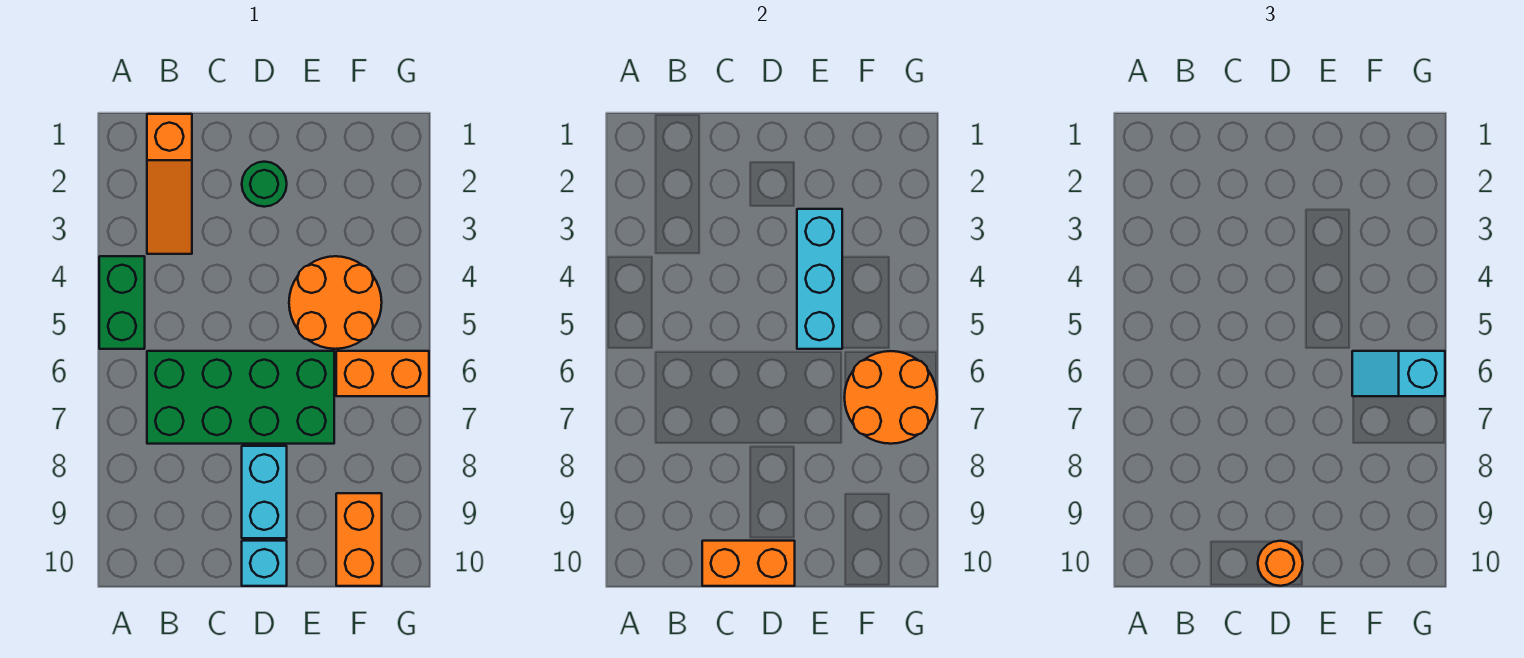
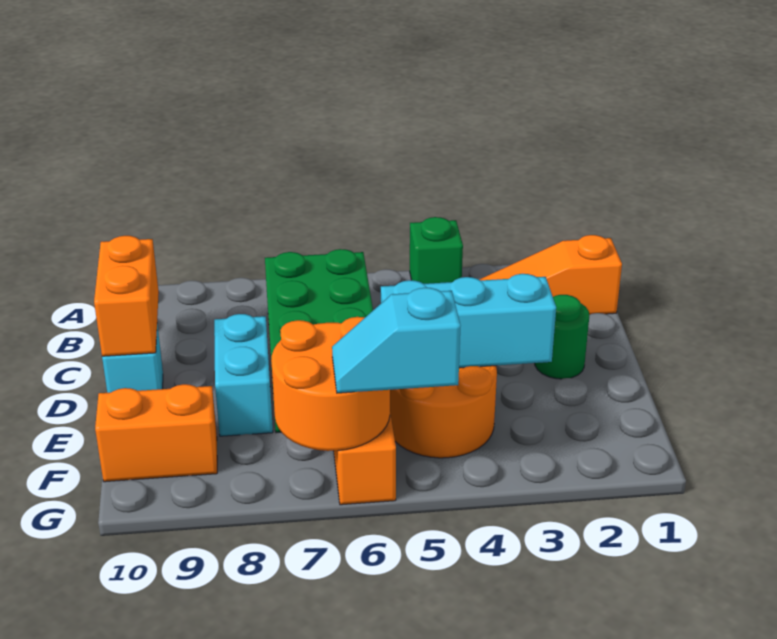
green 1x2 brick [99,256,145,349] -> green 1x1 brick [410,217,463,284]
cyan 1x2 brick [242,446,287,538] -> cyan 1x2 brick turned to [214,314,273,436]
orange 1x1 round brick [1258,541,1303,586] -> none
cyan 1x2 slope [1352,351,1445,396] -> cyan 1x2 slope turned to [332,288,461,393]

